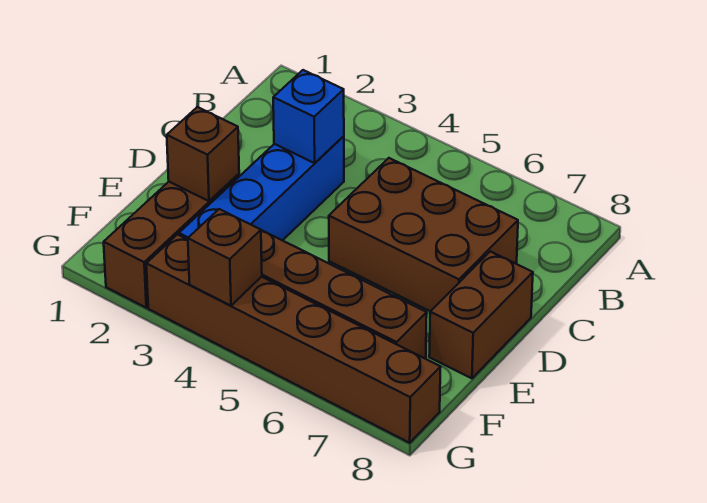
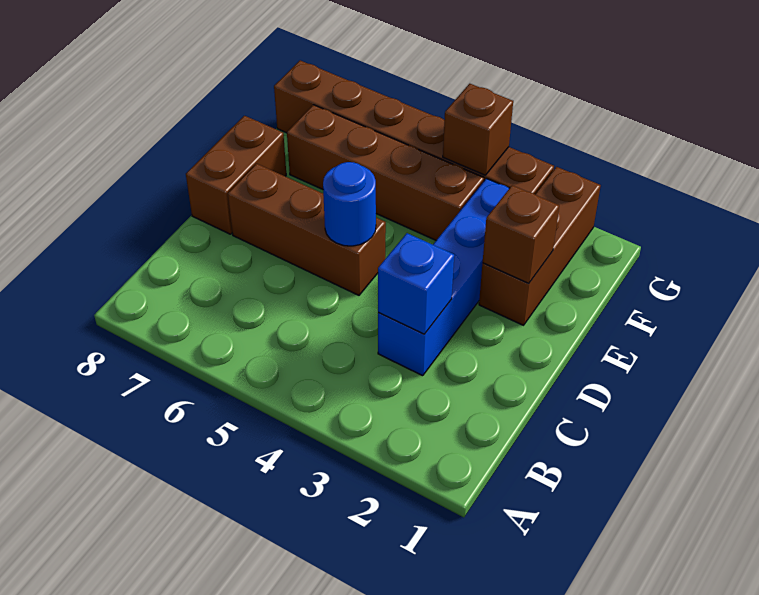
brown 2x3 brick [329,158,518,311] -> brown 1x3 brick [228,164,386,295]
none -> blue 1x1 round brick [323,162,376,246]

